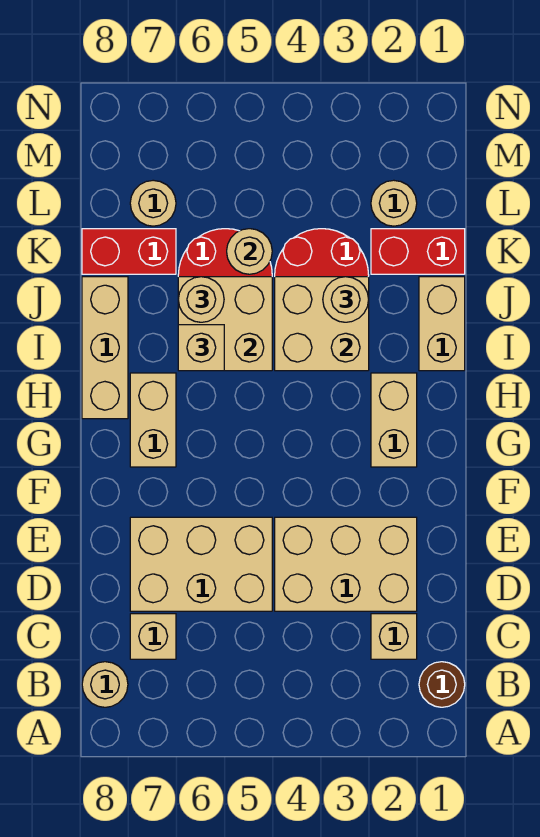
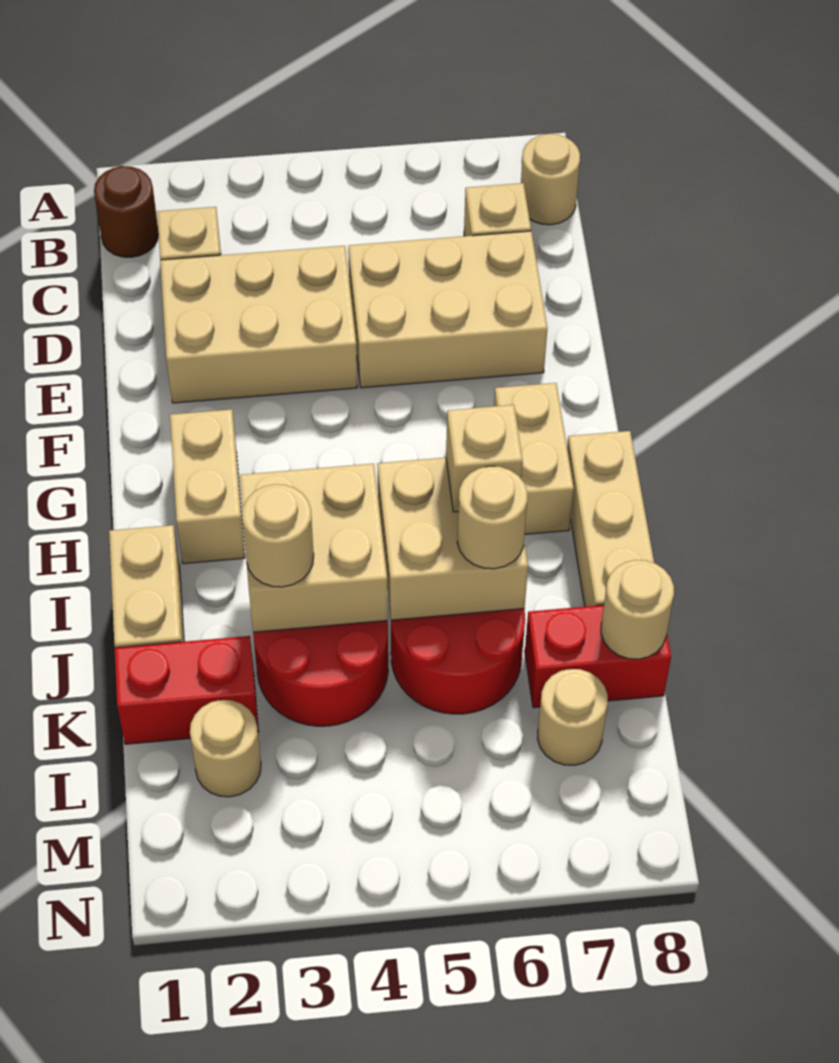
tan 1x1 round brick [227,229,272,274] -> tan 1x1 round brick moved to [601,560,674,659]

